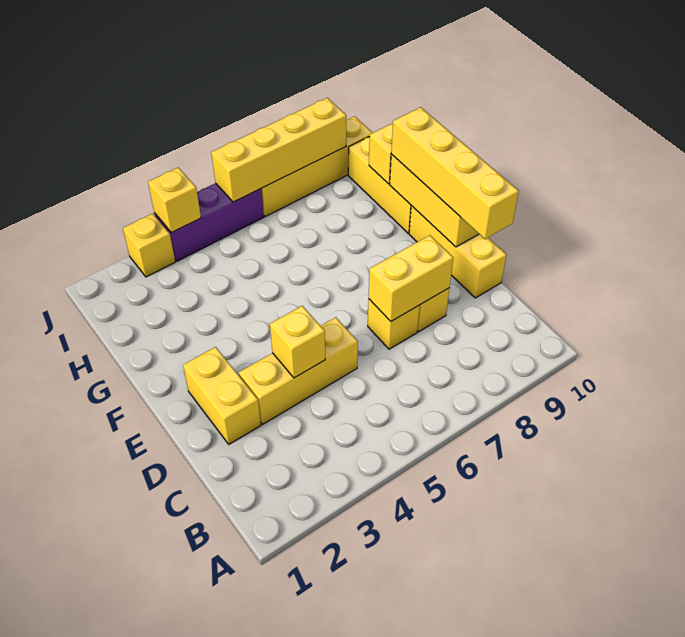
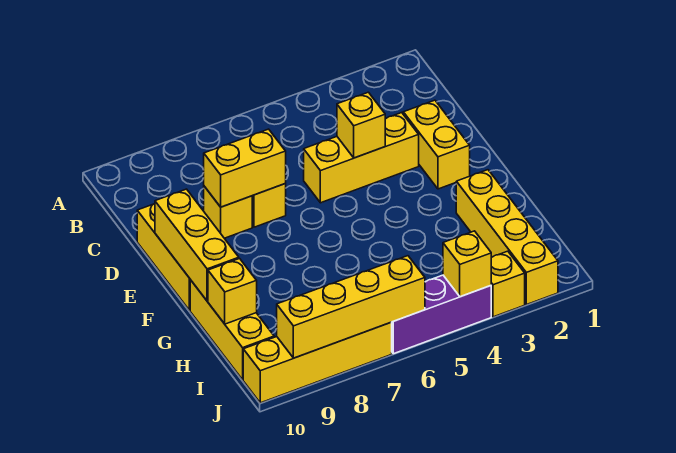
yellow 1x4 brick [391,107,519,239] -> yellow 1x4 brick moved to [456,170,558,305]

